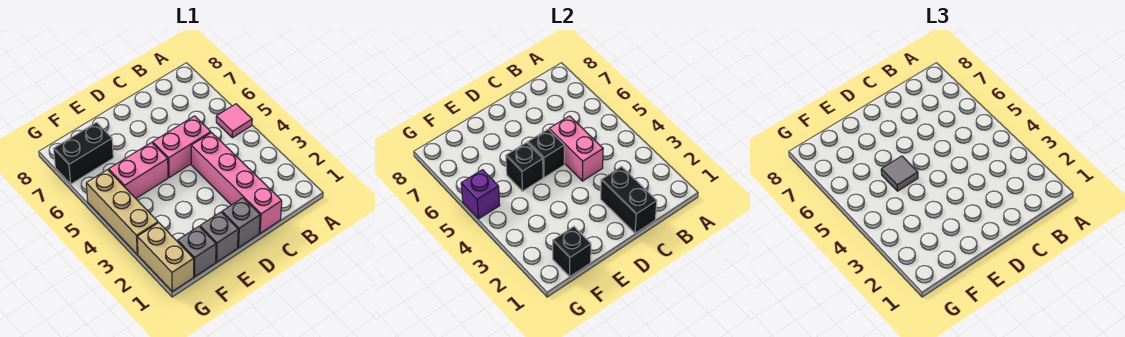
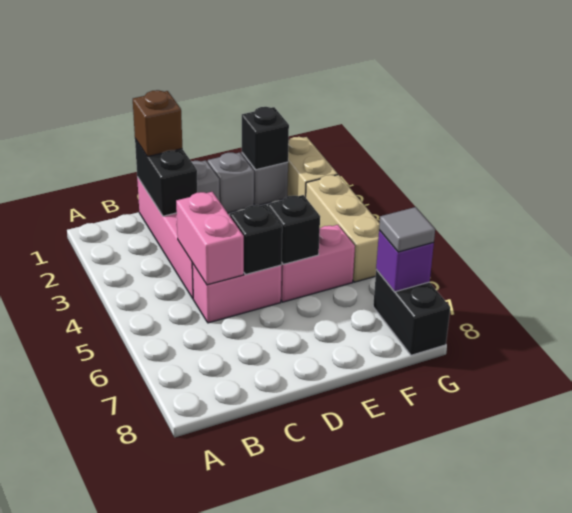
pink 1x1 tile [216,104,252,138] -> none
none -> brown 1x1 brick [133,90,182,157]
grey 1x1 tile [881,156,918,191] -> grey 1x1 tile moved to [379,207,435,252]
black 1x2 brick [54,122,113,184] -> black 1x2 brick turned to [373,270,450,355]
purple 1x1 brick [461,170,500,219] -> purple 1x1 brick moved to [376,230,434,292]

